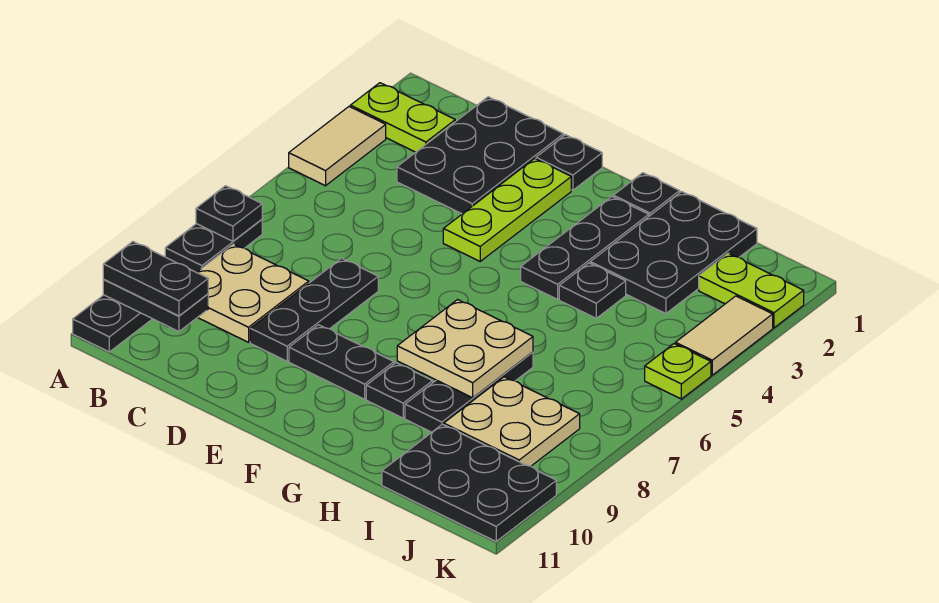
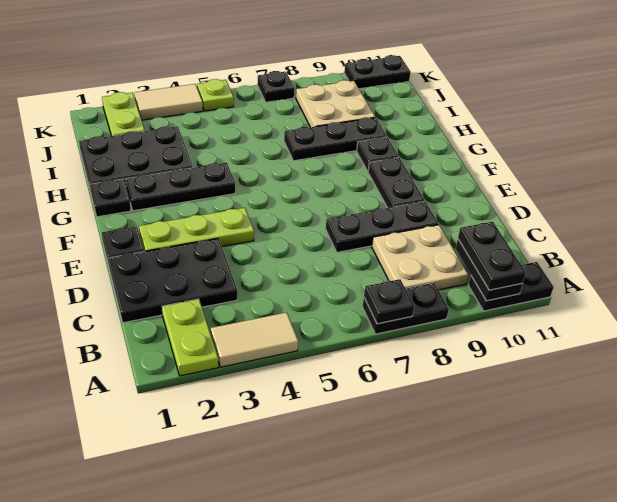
tan 2x2 plate [397,300,533,398] -> none
black 1x1 plate [559,263,626,318] -> black 1x1 plate moved to [257,71,295,102]
black 2x3 plate [382,424,556,541] -> black 1x2 plate [344,55,411,89]

